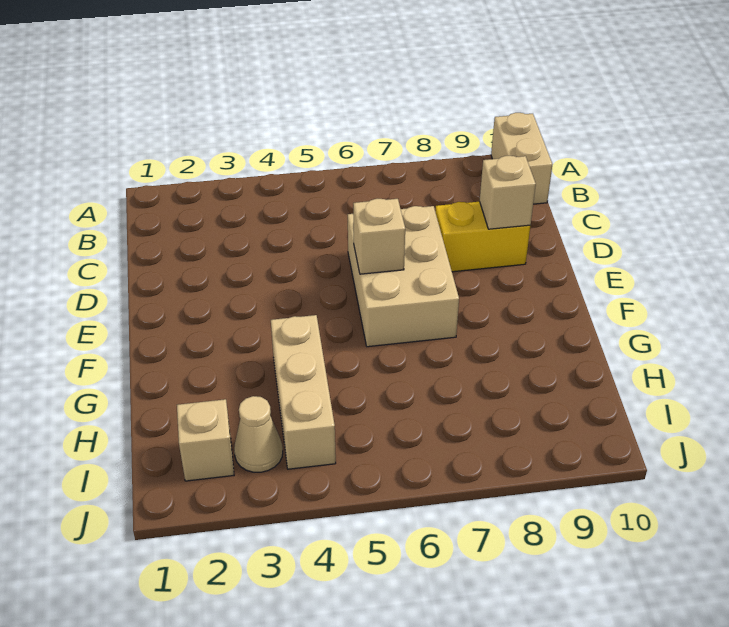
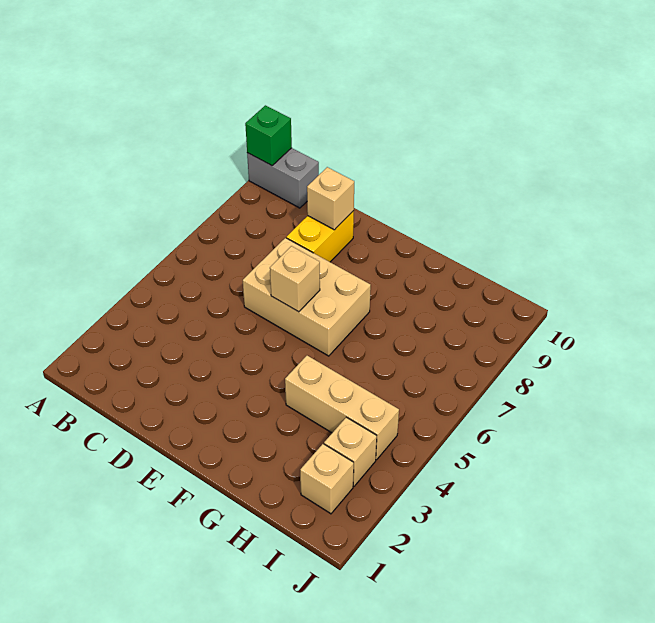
tan 1x2 brick [491,113,552,204] -> grey 1x2 brick [247,148,319,208]
none -> green 1x1 brick [245,105,292,166]
tan 1x1 cone [234,396,283,472] -> tan 1x1 brick [324,417,377,486]

